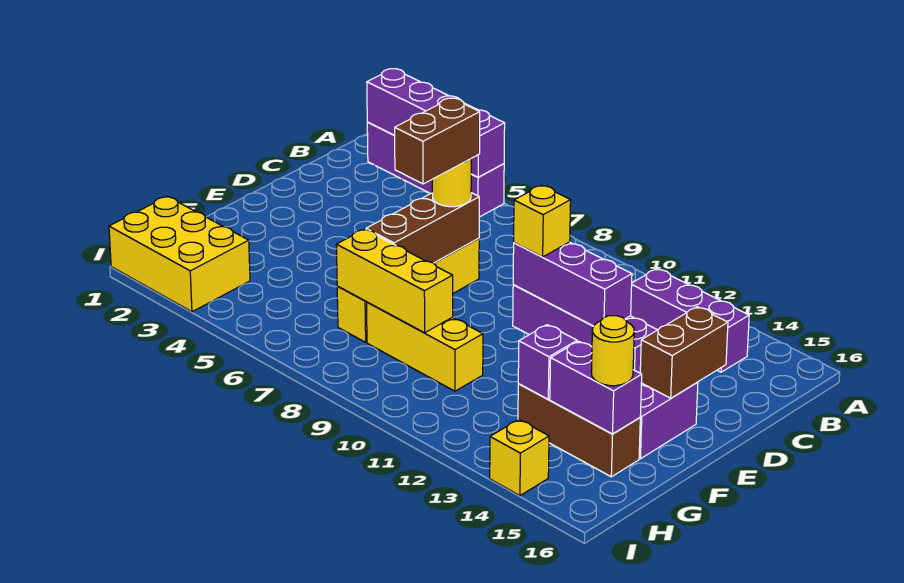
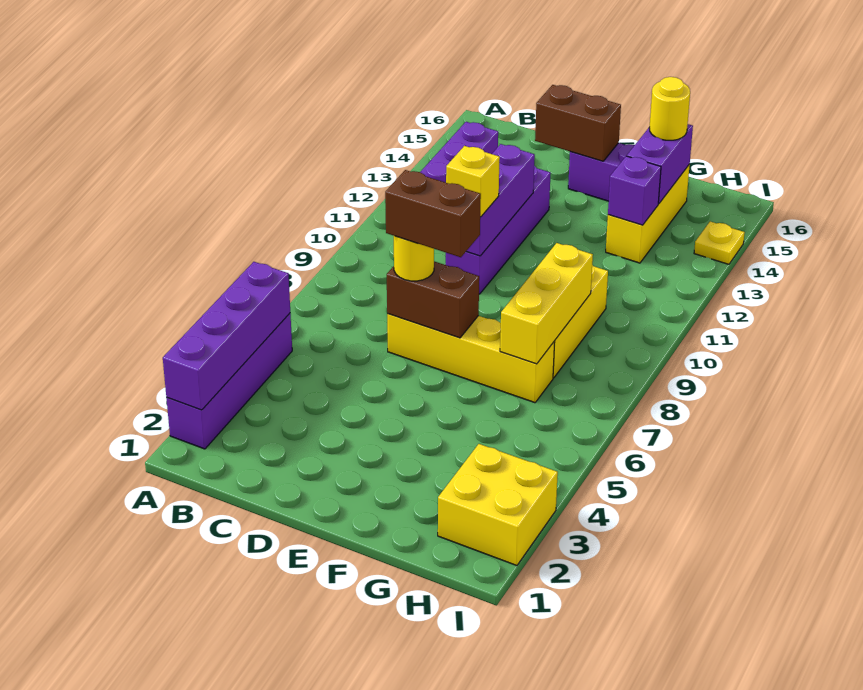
brown 1x3 brick [366,193,479,263] -> brown 1x2 brick [387,261,479,338]
brown 1x3 brick [518,384,640,477] -> yellow 1x3 brick [606,164,690,263]
yellow 2x3 brick [109,196,250,312] -> yellow 2x2 brick [438,444,558,566]
yellow 1x1 brick [490,419,549,496] -> yellow 1x1 plate [694,221,745,264]

